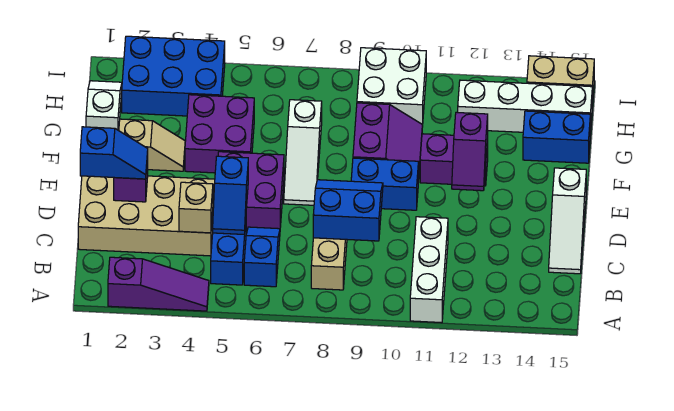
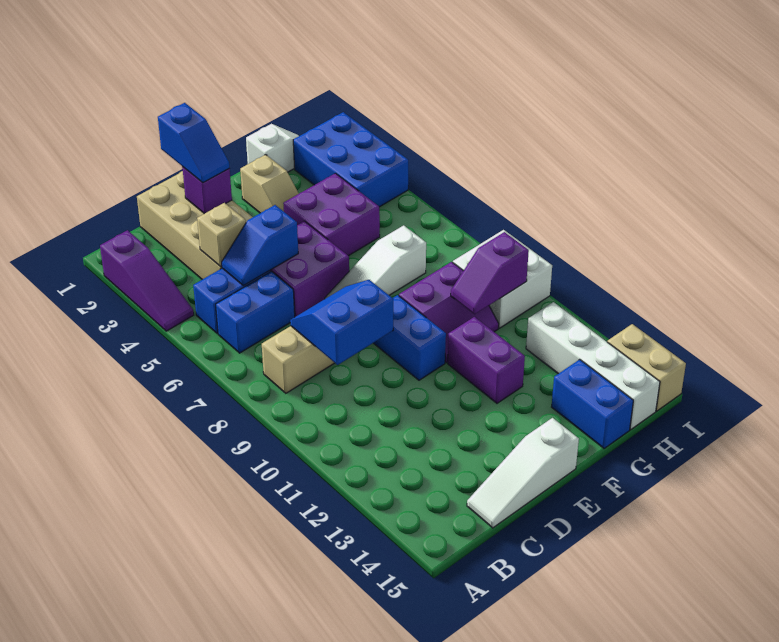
white 1x3 brick [410,217,448,323] -> none
blue 1x2 slope [244,227,280,287] -> blue 1x2 brick [216,271,295,353]
blue 2x2 slope [313,180,383,241] -> blue 2x2 slope turned to [290,280,393,365]
purple 1x2 slope [452,112,488,191] -> purple 1x2 slope moved to [451,232,529,314]

